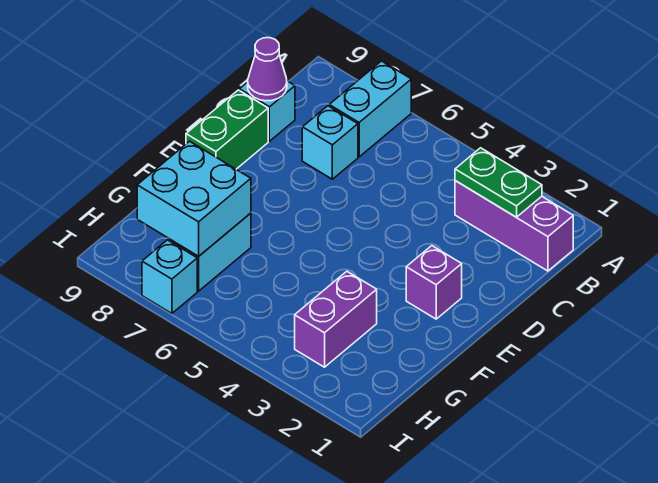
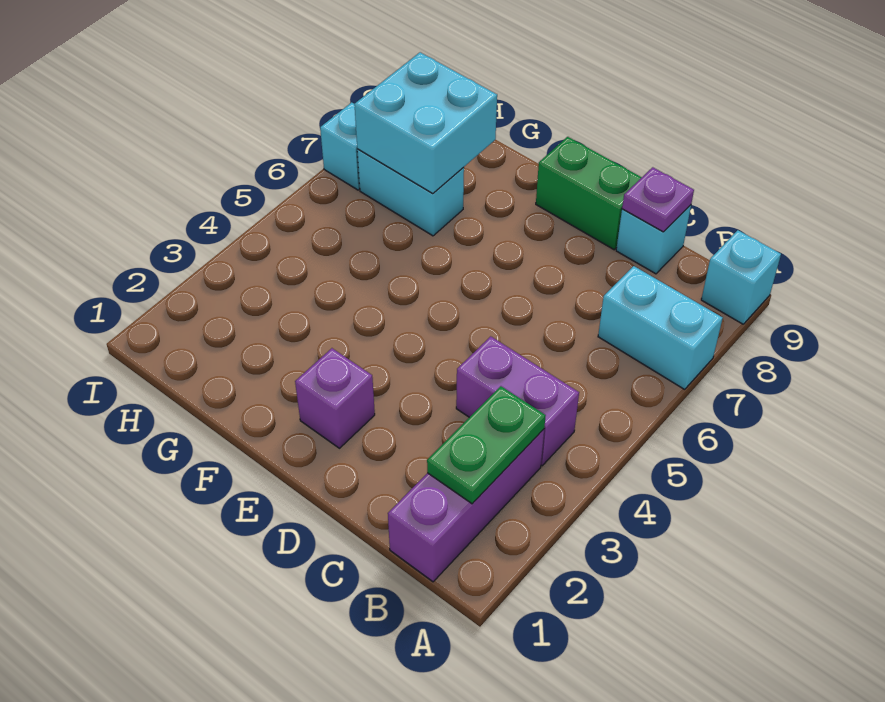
cyan 1x1 brick [302,106,358,179] -> cyan 1x1 brick moved to [701,230,781,324]
purple 1x1 cone [248,38,287,101] -> purple 1x1 plate [622,167,694,232]
purple 1x2 brick [295,271,377,367] -> purple 1x2 brick moved to [456,336,579,466]

